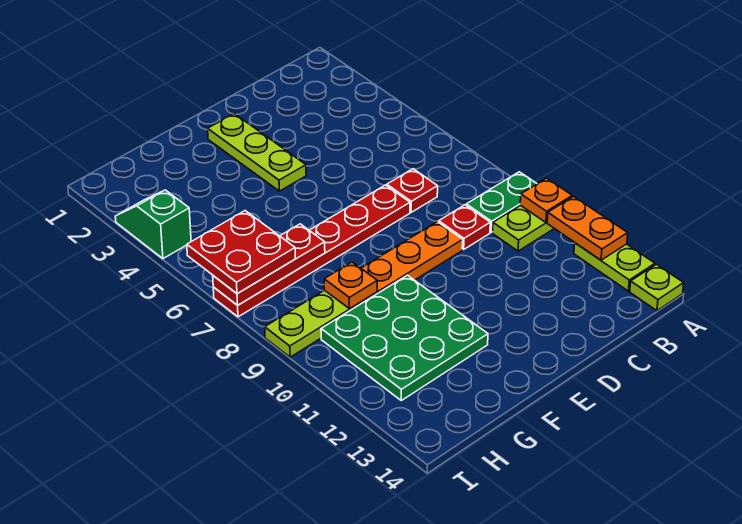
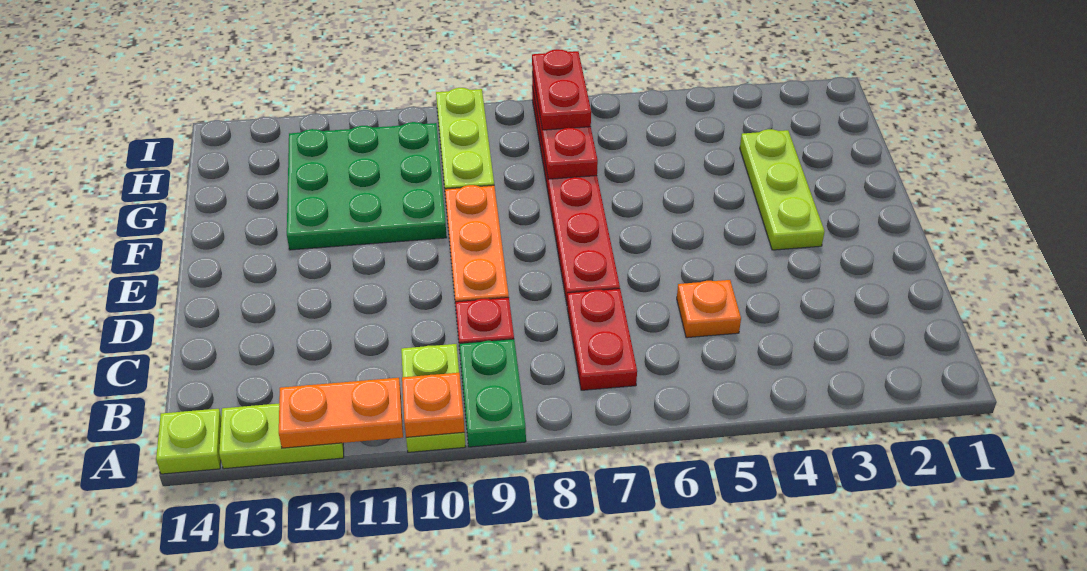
red 1x1 plate [386,169,438,212] -> red 1x2 plate [567,289,637,390]
lime 1x3 plate [208,114,306,191] -> lime 1x3 plate turned to [740,129,825,250]
orange 1x1 plate [324,262,377,309] -> orange 1x1 plate moved to [677,280,741,338]
red 2x2 plate [187,211,295,294] -> red 1x2 plate [532,49,591,130]
green 1x2 slope [115,190,191,259] -> none

